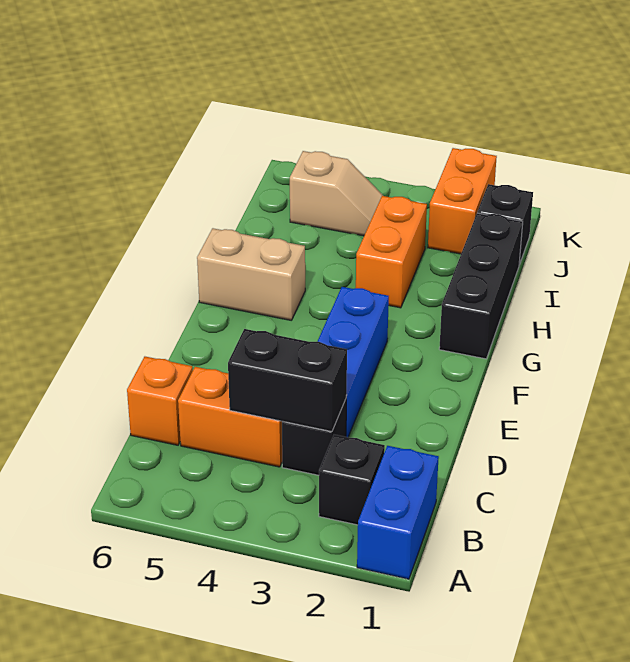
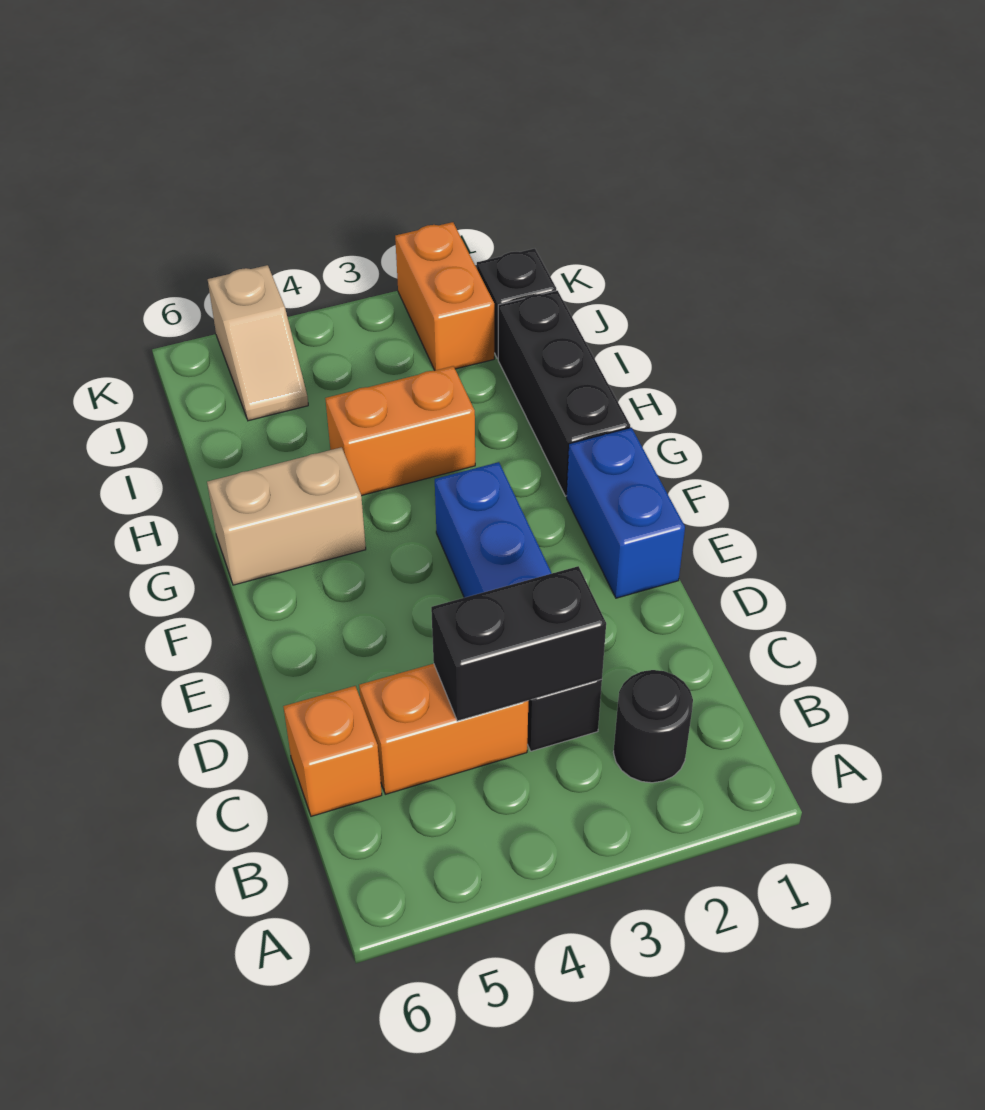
blue 1x2 brick [357,446,439,579] -> blue 1x2 brick moved to [567,428,685,598]
black 1x1 brick [319,435,385,525] -> black 1x1 round brick [613,670,693,783]
orange 1x2 brick [356,196,427,308] -> orange 1x2 brick turned to [325,366,475,496]
tan 1x2 slope [290,151,383,236] -> tan 1x2 slope turned to [208,265,308,421]

